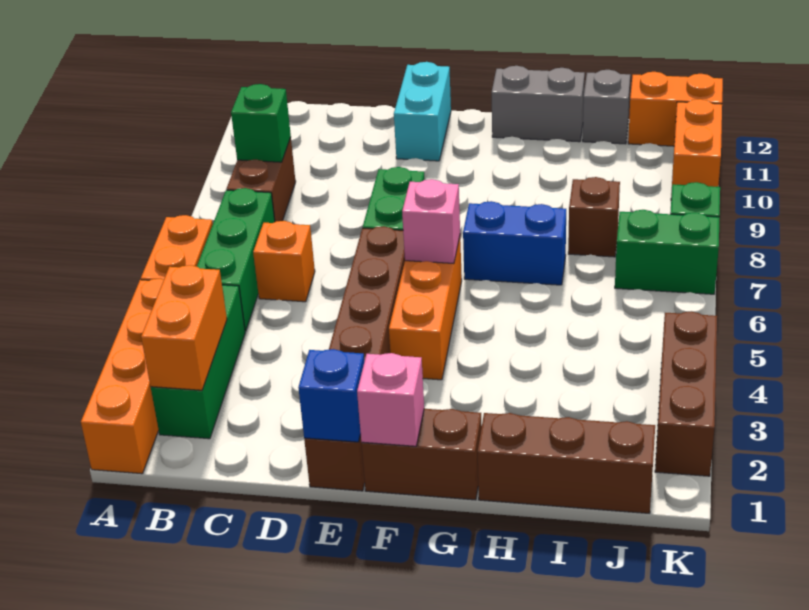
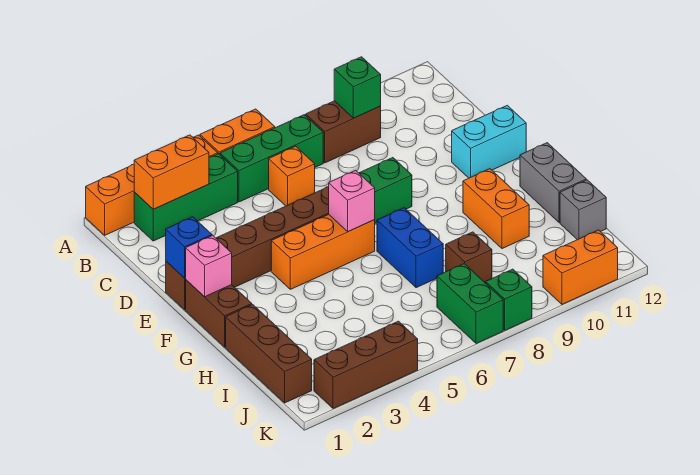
orange 1x2 brick [628,72,723,146] -> orange 1x2 brick moved to [463,169,529,249]

